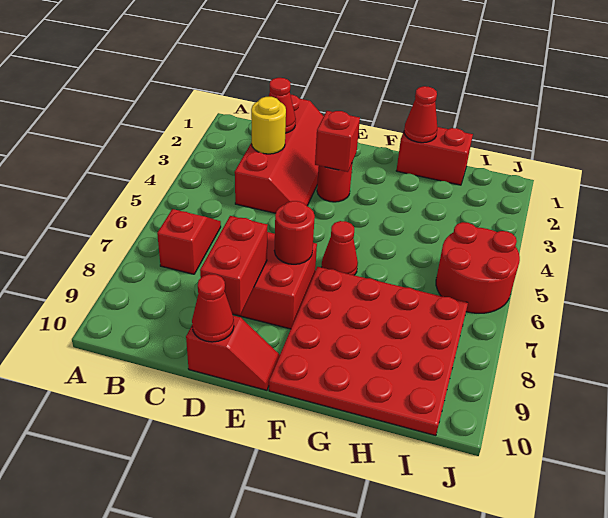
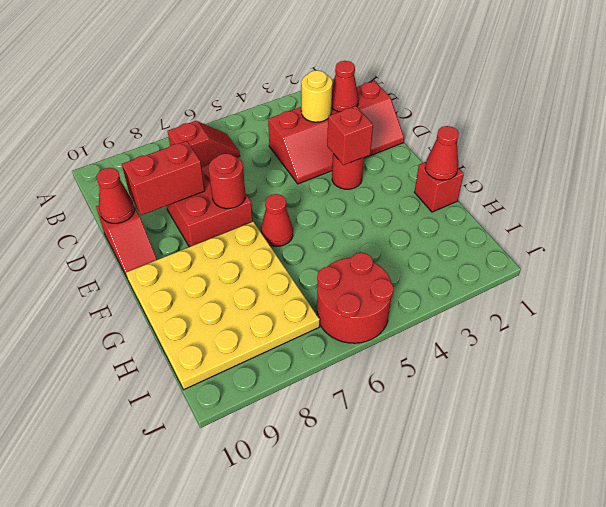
red 4x4 plate [269,267,468,436] -> yellow 4x4 plate [126,222,320,390]
red 1x2 brick [396,127,473,185] -> red 1x1 brick [414,162,464,212]

